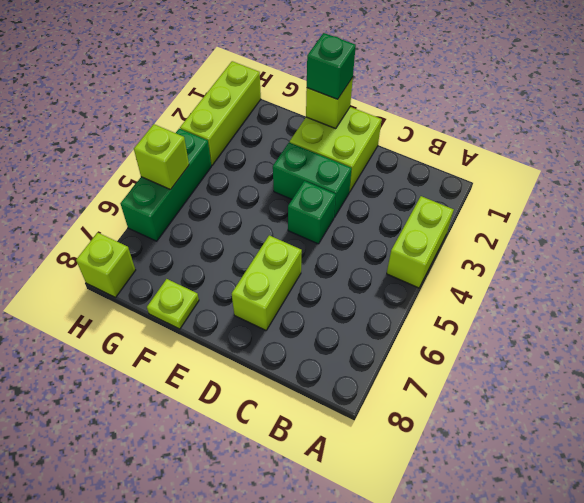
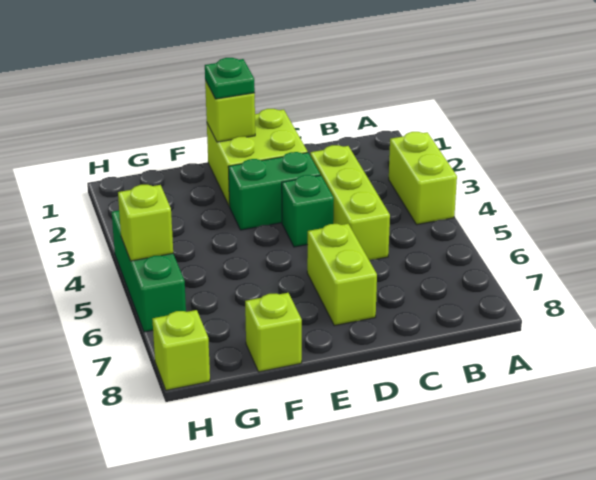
green 1x1 brick [307,33,356,99] -> green 1x1 plate [205,58,255,99]
lime 1x1 plate [147,279,199,329] -> lime 1x1 brick [245,293,302,372]
lime 1x3 brick [180,61,261,165] -> lime 1x3 brick moved to [310,145,390,260]

